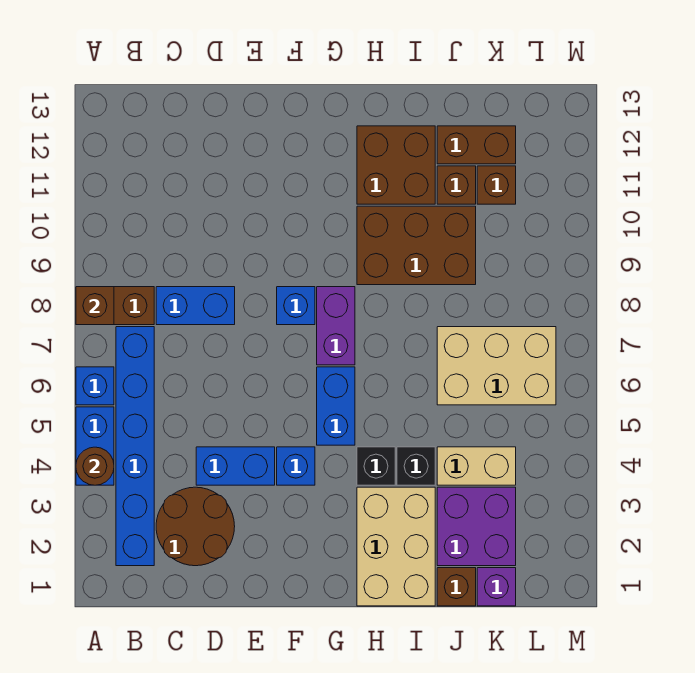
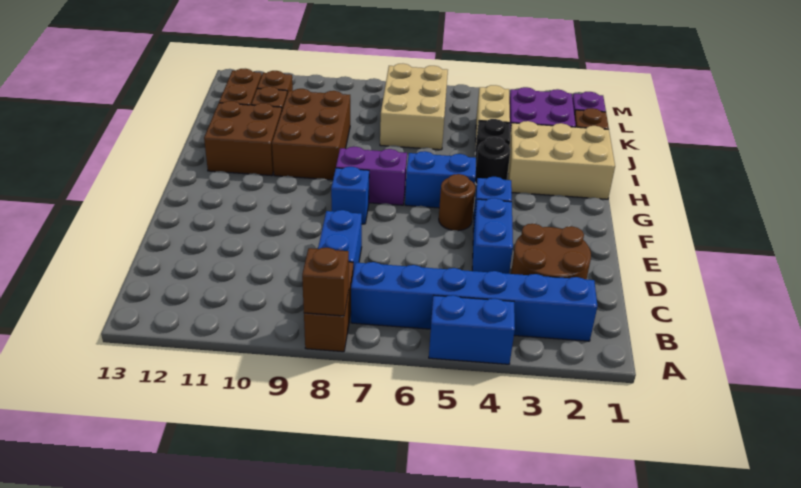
brown 1x1 round brick [76,447,114,485] -> brown 1x1 round brick moved to [439,174,475,231]
blue 1x1 brick [76,367,114,405] -> none
black 1x1 brick [357,447,395,485] -> black 1x1 round brick [475,137,510,185]

